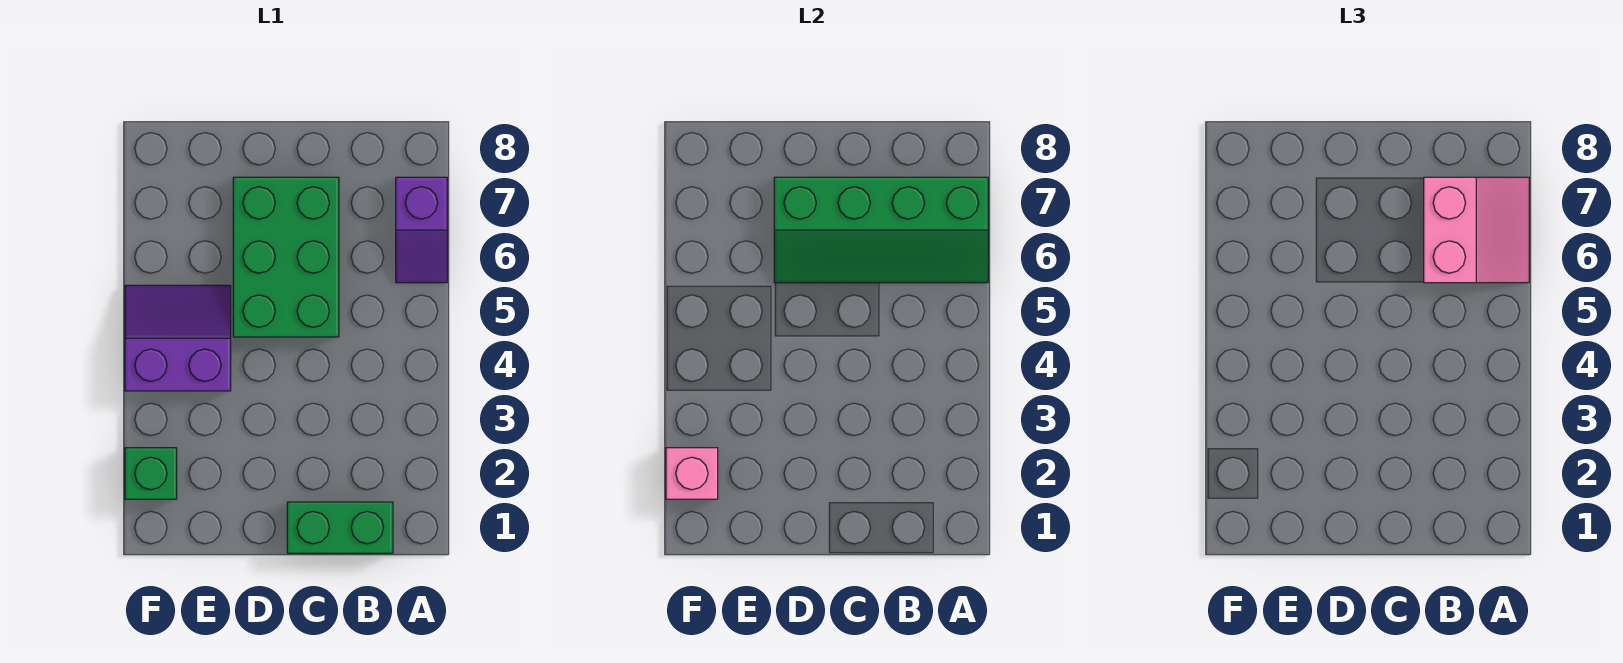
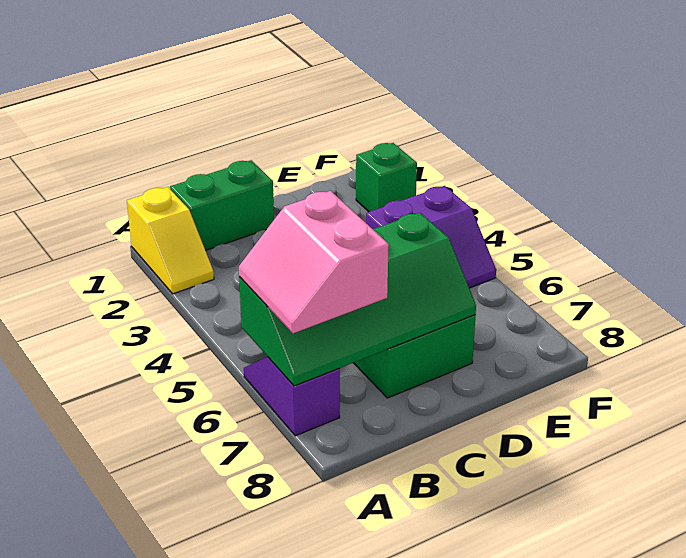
none -> yellow 1x2 slope [127,187,214,294]
green 2x4 slope [774,177,988,283] -> green 2x4 slope turned to [239,213,476,386]
pink 1x1 brick [666,448,718,499] -> none

